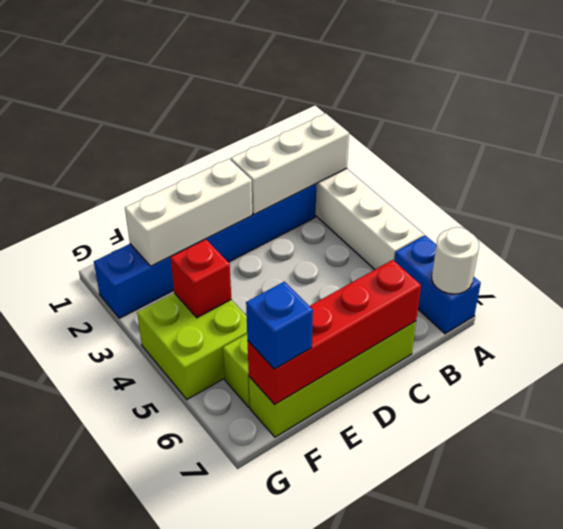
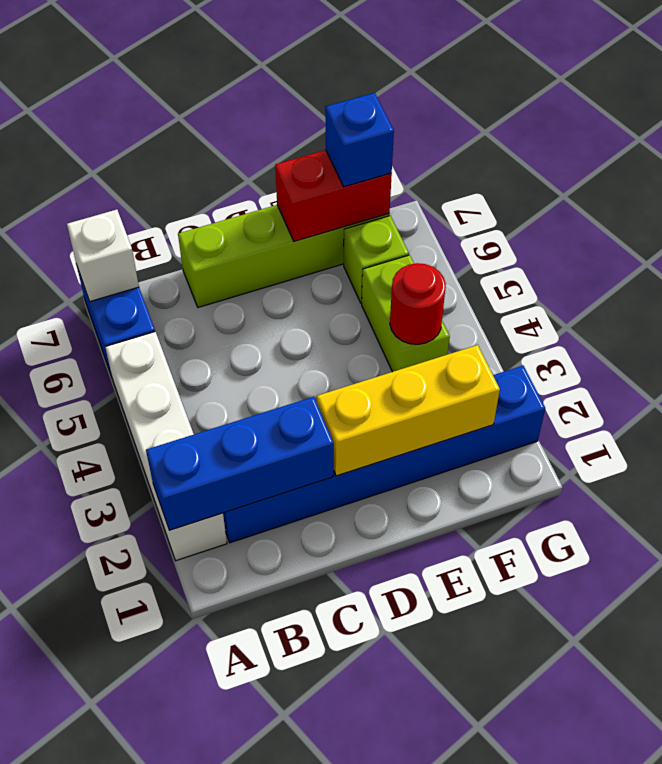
white 1x3 brick [231,114,349,215] -> blue 1x3 brick [146,397,334,530]
white 1x1 round brick [432,227,479,294] -> white 1x1 brick [67,210,139,301]
red 1x4 brick [248,260,421,405] -> red 1x2 brick [275,150,392,241]
white 1x3 brick [125,159,252,266] -> yellow 1x3 brick [317,345,500,476]
lime 2x2 brick [137,293,247,399] -> lime 1x2 brick [362,255,450,372]
red 1x1 brick [170,239,231,318] -> red 1x1 round brick [390,263,446,344]

